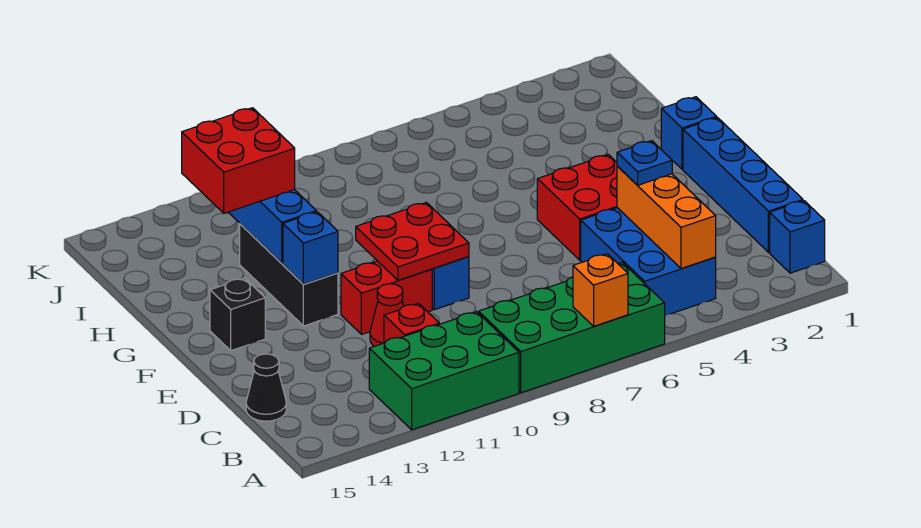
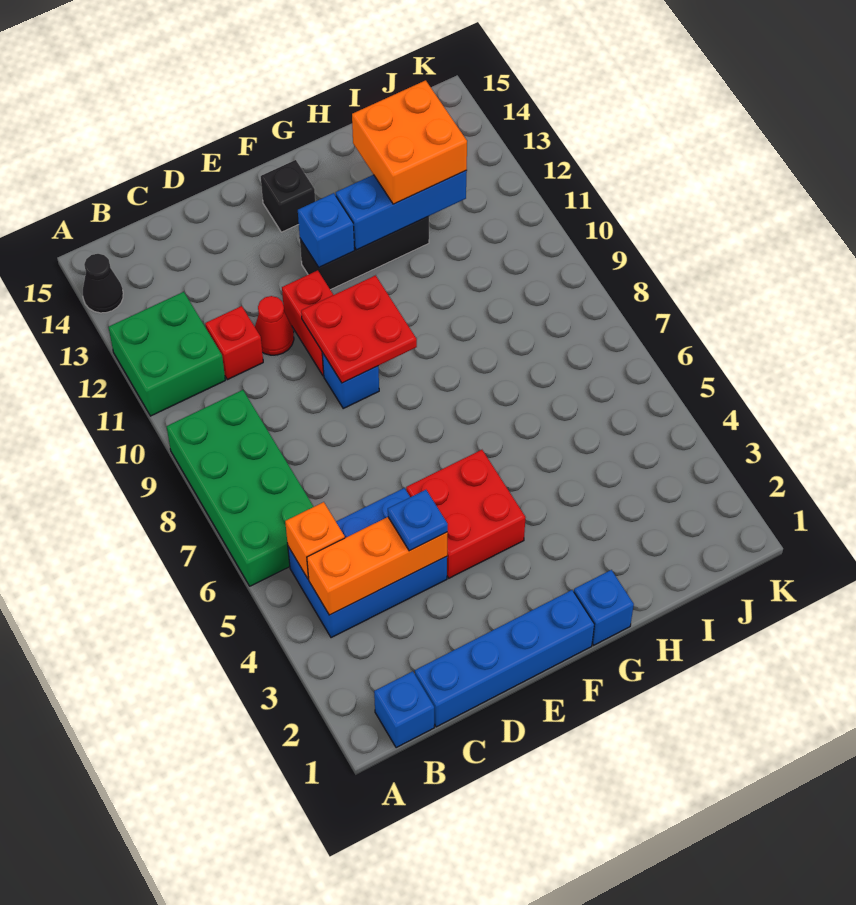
orange 1x1 brick [573,254,628,326] -> orange 1x1 brick moved to [285,502,345,579]
green 2x3 brick [369,312,519,430] -> green 2x2 brick [109,292,225,416]
black 1x1 cone [246,354,286,421] -> black 1x1 cone moved to [83,254,123,313]
red 2x2 brick [182,108,295,213] -> orange 2x2 brick [352,80,467,204]

